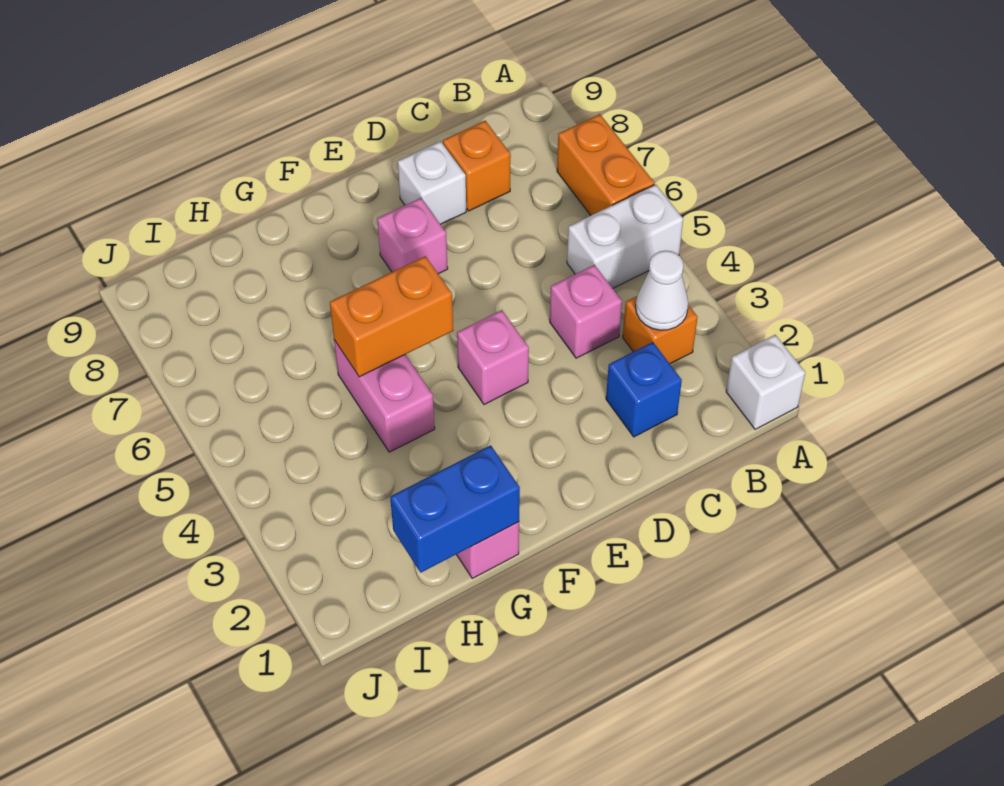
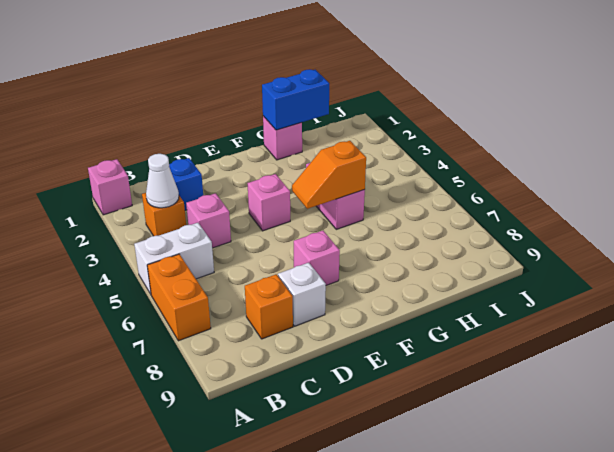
white 1x1 brick [726,335,805,429] -> pink 1x1 brick [88,159,132,215]
orange 1x2 brick [330,256,453,377] -> orange 1x2 slope [292,141,366,209]

